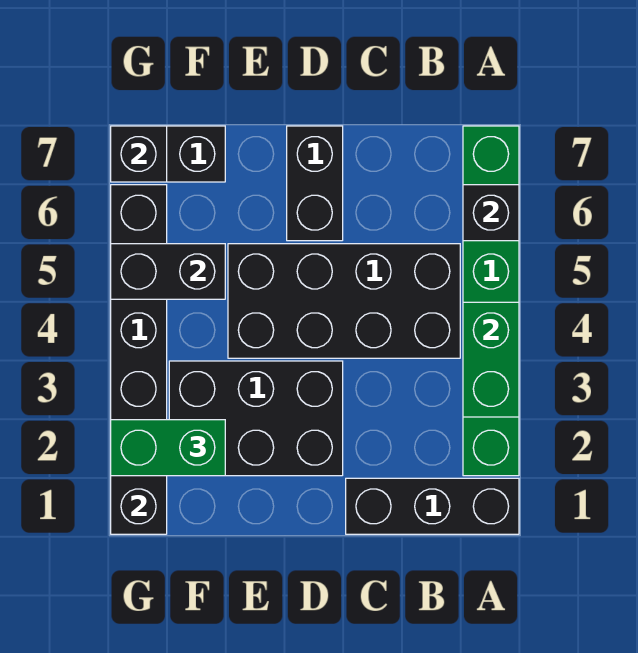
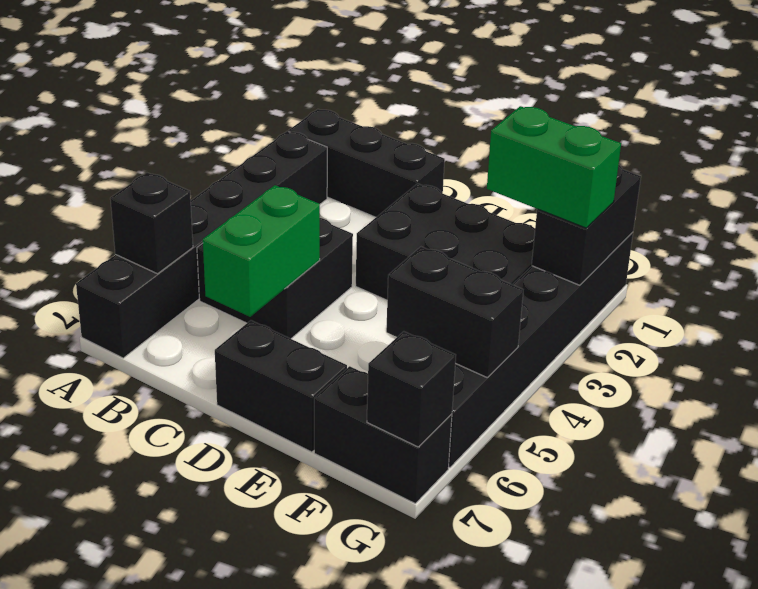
green 1x6 brick [463,126,519,476] -> black 1x6 brick [76,131,327,358]
green 1x2 brick [463,302,519,417] -> green 1x2 brick moved to [203,185,320,317]
black 2x4 brick [228,244,460,358] -> black 2x2 brick [197,218,353,339]
black 1x2 brick [287,126,343,241] -> black 1x2 brick turned to [215,320,347,452]

